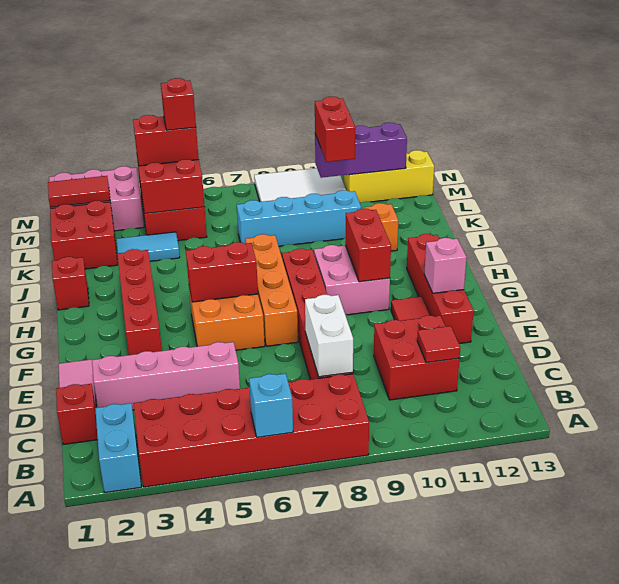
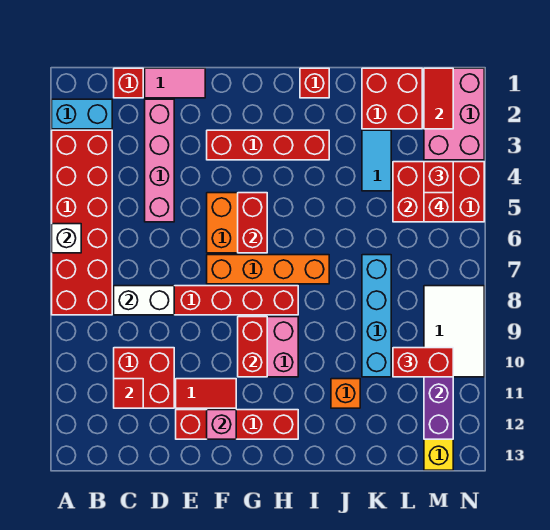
cyan 1x1 brick [249,374,293,437] -> white 1x1 brick [52,224,81,253]
red 1x2 brick [345,209,391,282] -> red 1x2 brick turned to [238,317,267,377]

